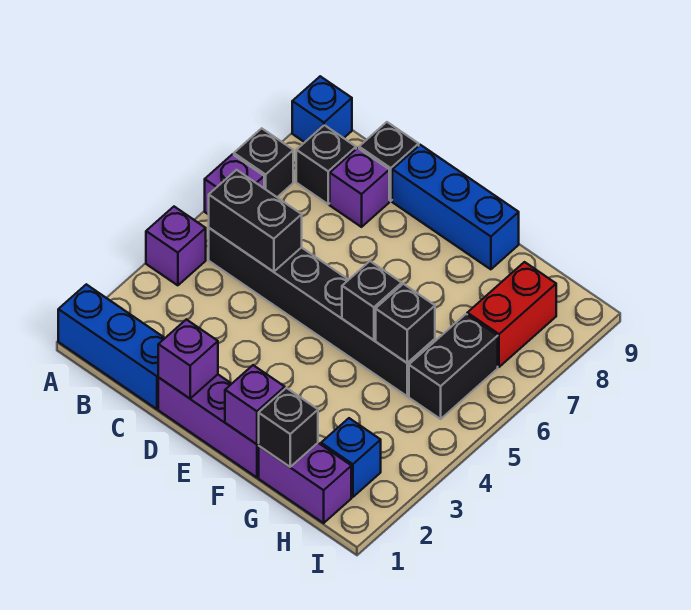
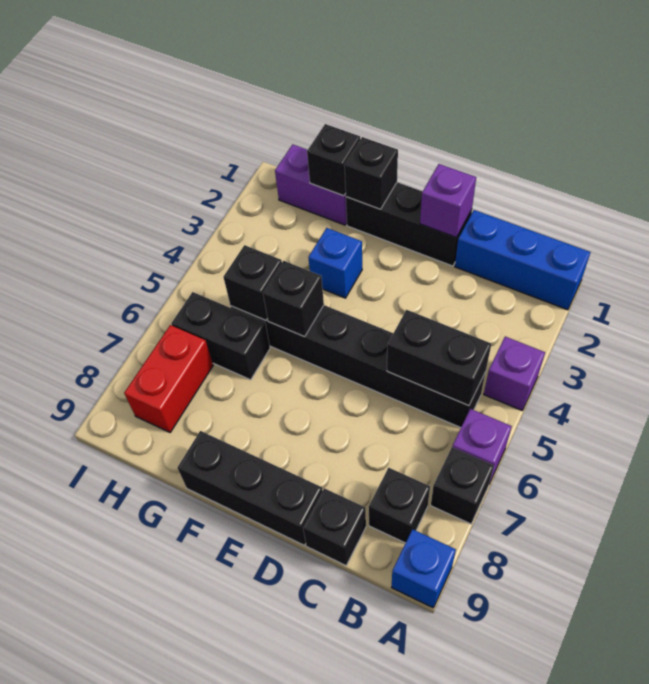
purple 1x1 brick [330,148,389,227] -> none
purple 1x3 brick [158,375,259,477] -> black 1x3 brick [346,182,472,266]
blue 1x3 brick [392,145,519,269] -> black 1x3 brick [177,431,322,545]
purple 1x1 brick [225,365,285,444] -> black 1x1 brick [344,137,398,209]
blue 1x1 brick [321,418,381,497] -> blue 1x1 brick moved to [308,228,362,298]
black 1x2 brick [409,314,498,419] -> black 1x2 brick turned to [171,292,270,380]

